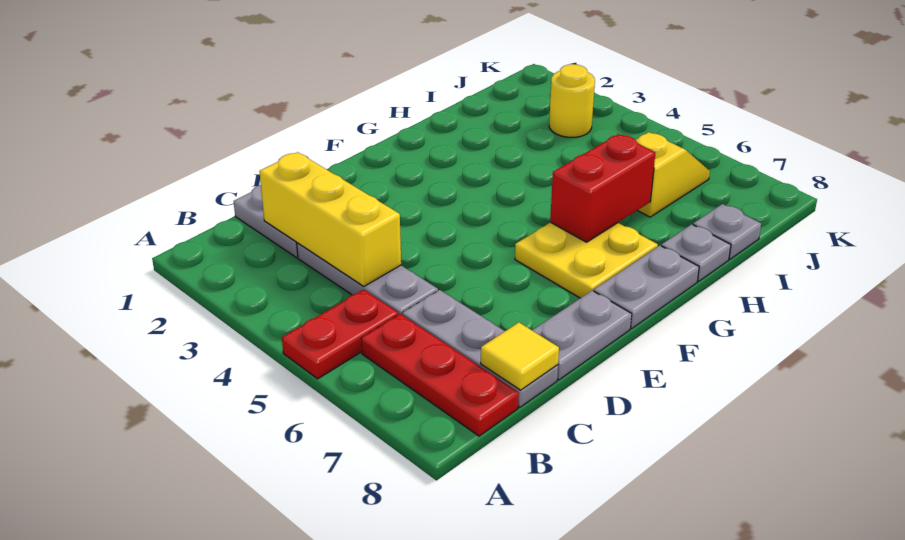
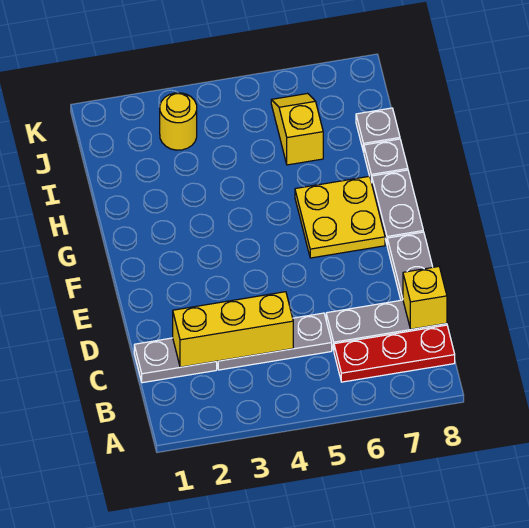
red 1x2 plate [282,290,399,379] -> none
yellow 1x1 tile [481,322,559,390] -> yellow 1x1 brick [403,267,447,329]
red 1x2 brick [550,134,655,242] -> none

